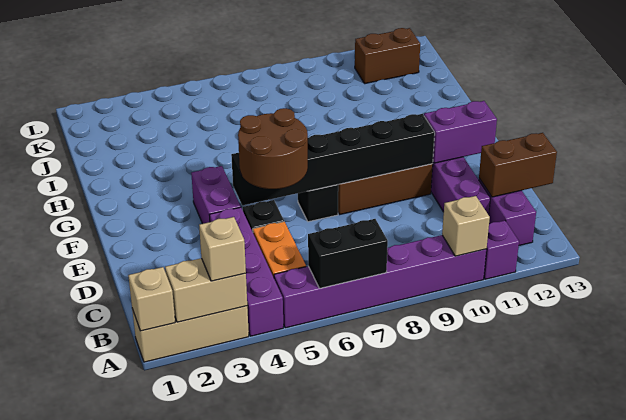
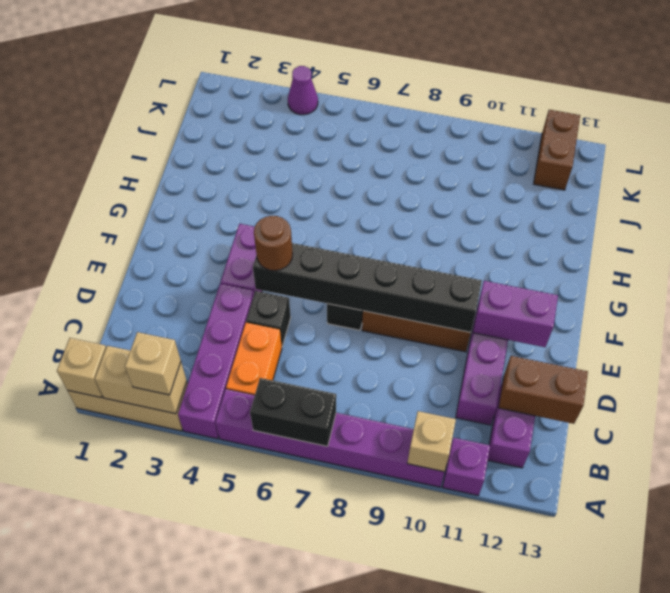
brown 2x2 round brick [238,108,308,189] -> brown 1x1 round brick [254,216,293,271]
brown 1x2 brick [355,28,420,84] -> brown 1x2 brick turned to [534,110,580,190]
none -> purple 1x1 cone [288,66,318,115]

